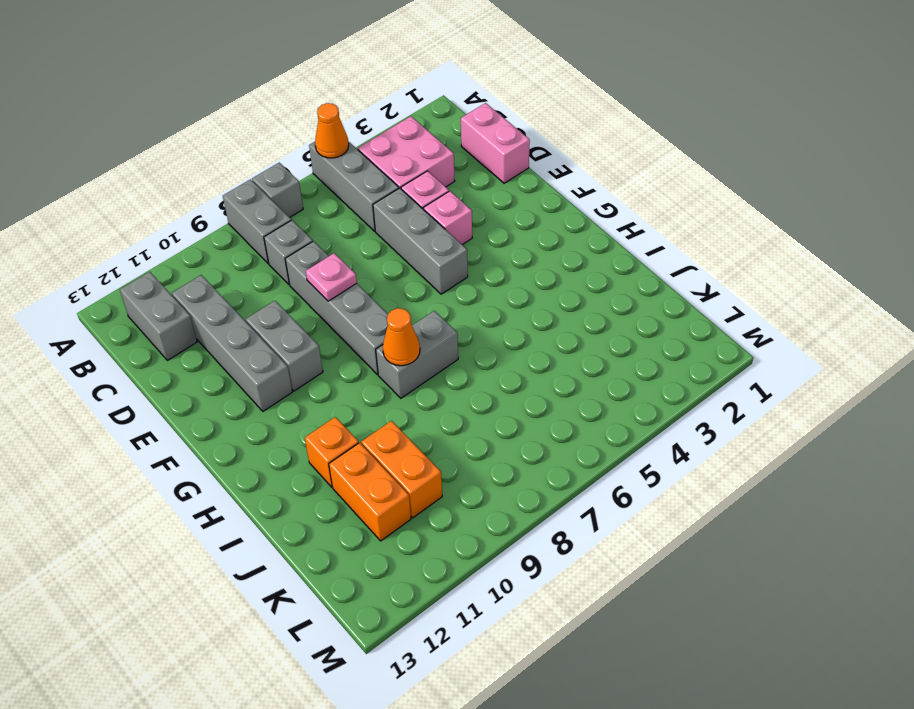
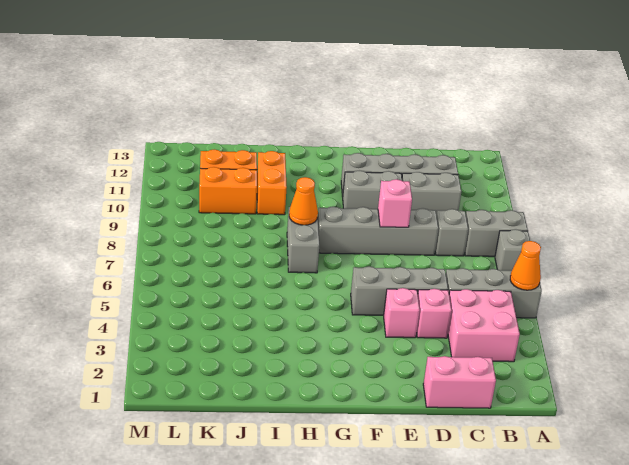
grey 1x2 brick [120,272,197,360] -> grey 1x2 brick moved to [402,172,461,214]
pink 1x1 plate [306,253,357,301] -> pink 1x1 brick [378,179,412,227]
orange 1x1 brick [305,417,359,487] -> orange 1x2 brick [257,151,287,215]

